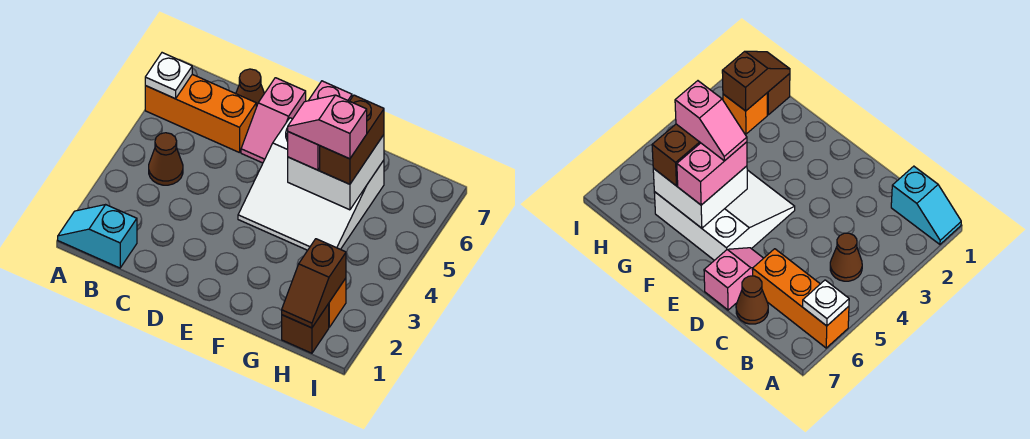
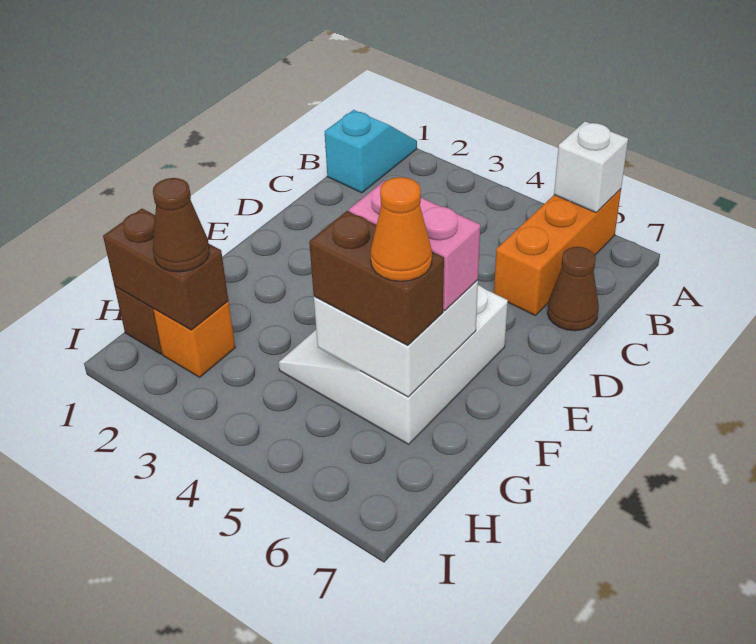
white 1x1 plate [145,53,192,99] -> white 1x1 brick [554,121,628,213]
brown 1x1 cone [149,133,183,185] -> brown 1x1 cone moved to [153,178,210,272]
pink 1x2 slope [241,78,306,163] -> none
pink 1x2 slope [288,95,367,159] -> none
none -> orange 1x1 cone [370,177,432,281]
brown 1x2 slope [282,239,346,328] -> brown 1x2 brick [103,209,228,330]

